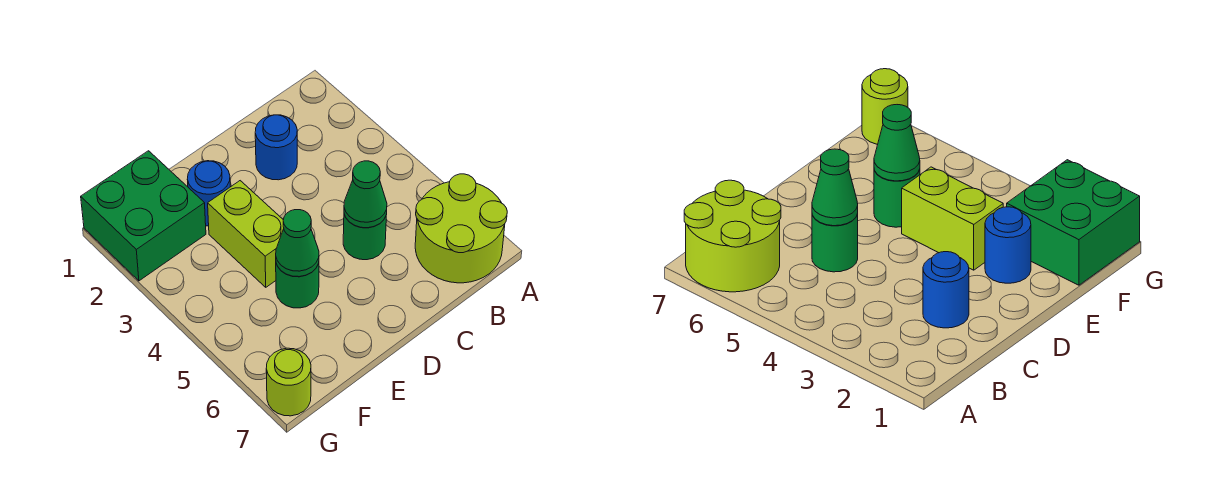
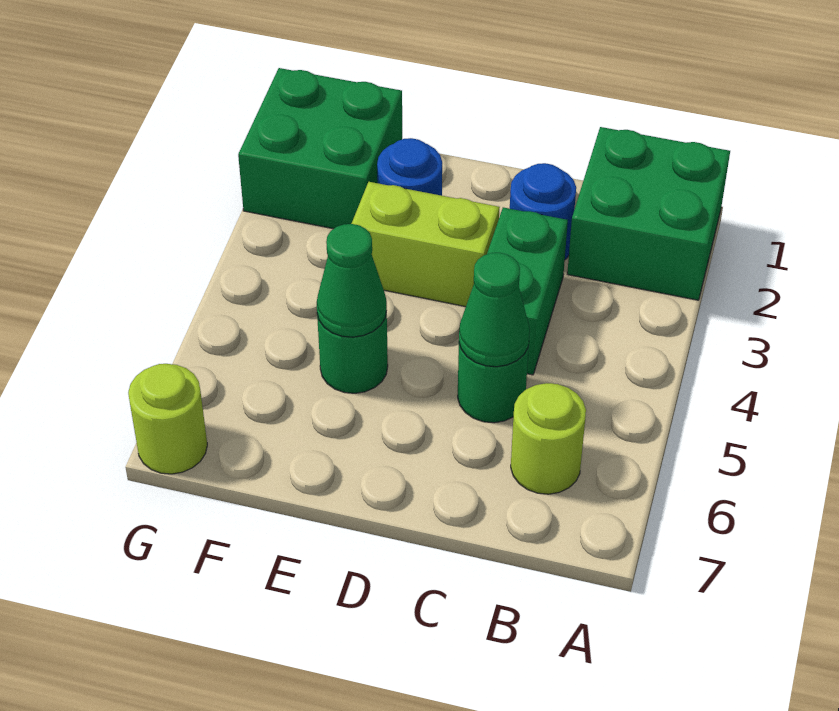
none -> green 2x2 brick [567,127,730,300]
lime 2x2 round brick [415,174,507,283] -> lime 1x1 round brick [511,383,586,494]
none -> green 1x2 brick [487,207,568,375]
lime 1x2 brick [208,181,284,287] -> lime 1x2 brick turned to [351,182,500,307]

